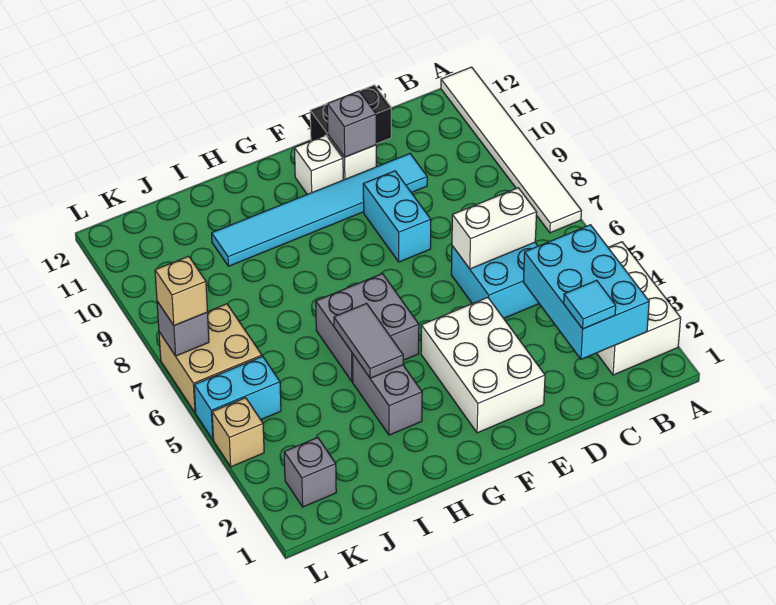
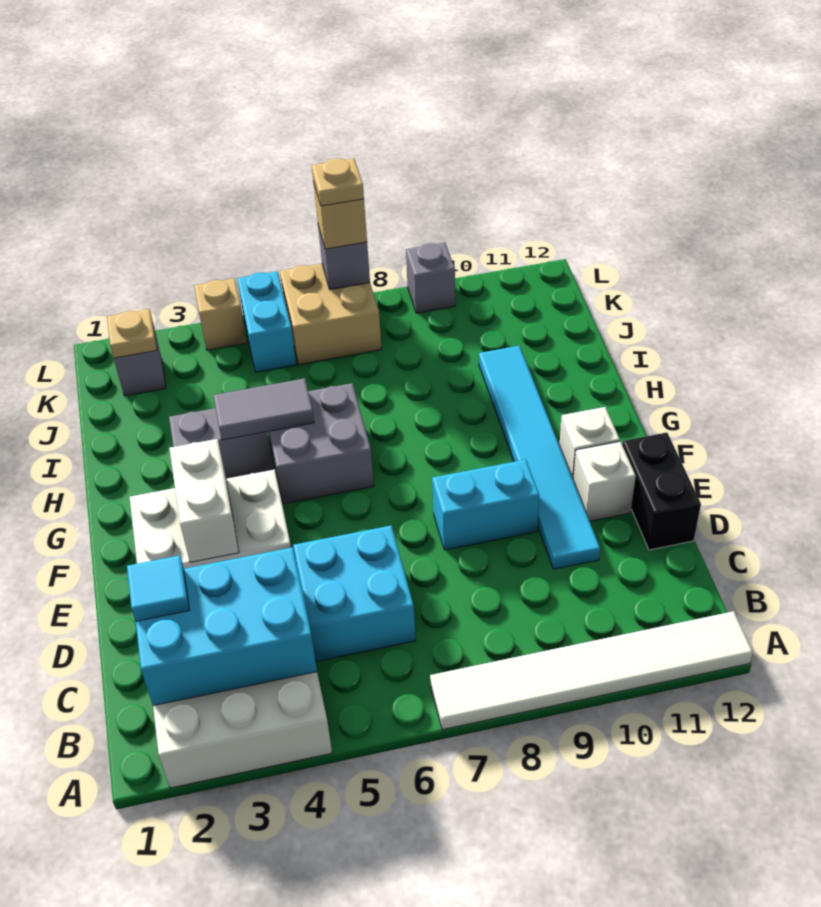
white 1x2 brick [452,188,537,269] -> white 1x2 brick moved to [169,439,239,562]
grey 1x1 brick [327,91,376,157] -> grey 1x1 brick moved to [406,243,455,313]
none -> tan 1x1 plate [107,309,157,358]
none -> tan 1x1 plate [312,159,364,206]

